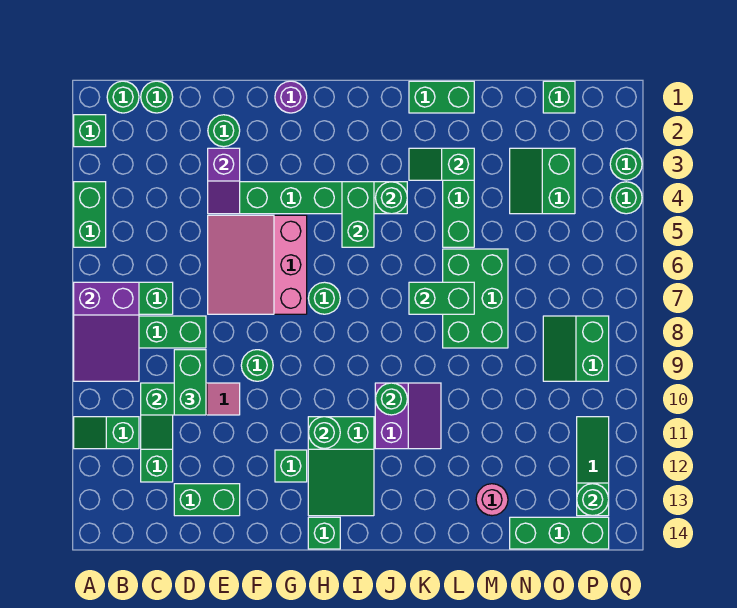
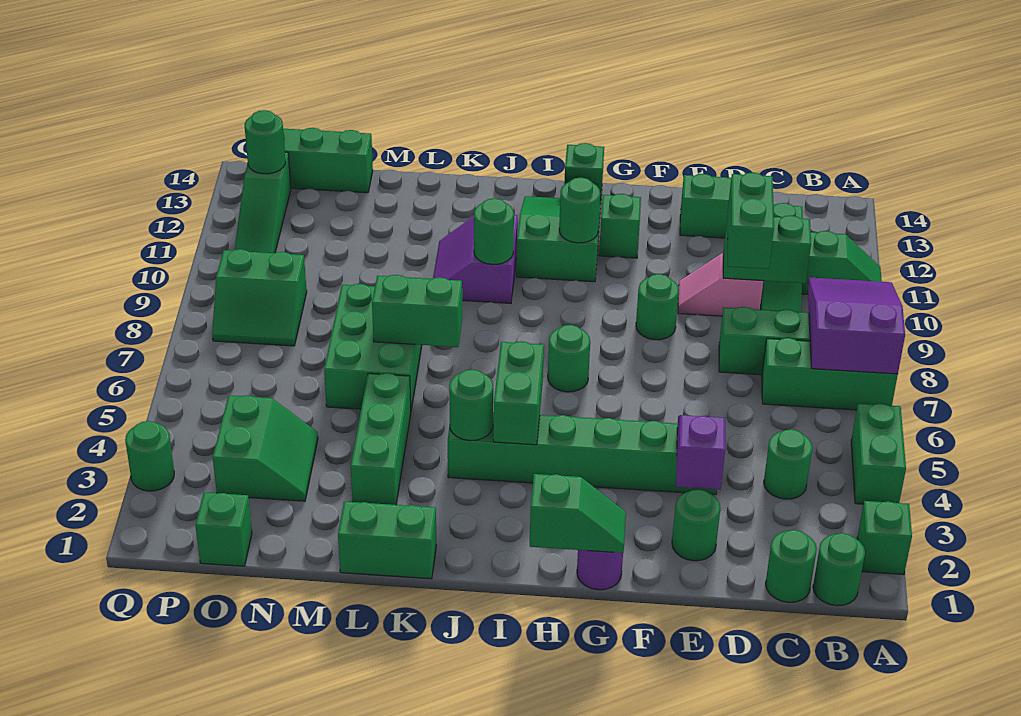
pink 3x3 slope [208,215,307,314] -> none
green 1x2 slope [409,148,474,180] -> green 1x2 slope moved to [530,474,626,553]
pink 1x1 round brick [476,484,508,516] -> none
green 2x2 slope [543,316,609,381] -> green 2x2 slope turned to [212,249,307,346]
green 1x1 round brick [610,182,642,214] -> green 1x1 round brick moved to [764,429,813,499]

